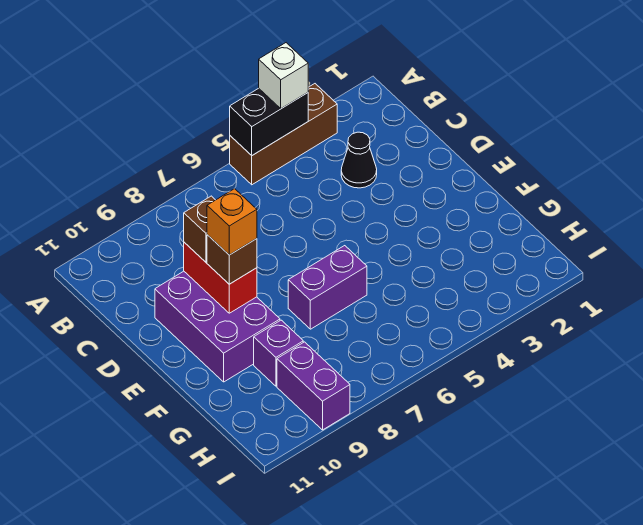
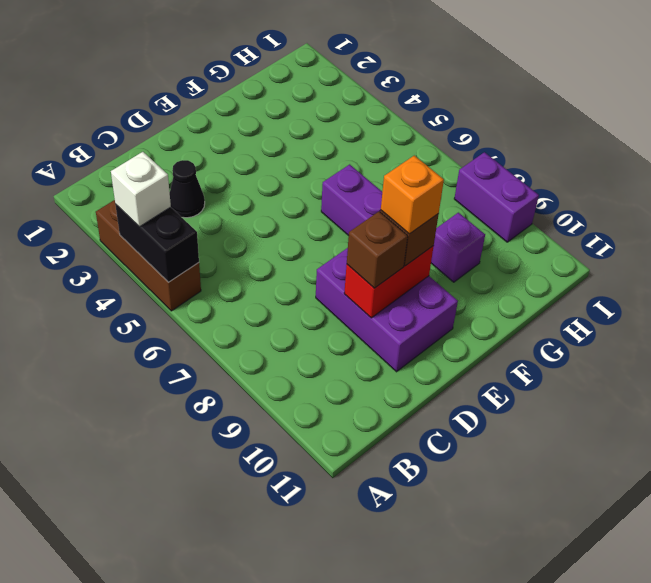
purple 2x3 brick [155,271,280,382] -> purple 2x3 brick turned to [316,248,458,372]
purple 1x2 brick [277,342,350,430] -> purple 1x2 brick turned to [454,152,539,242]

